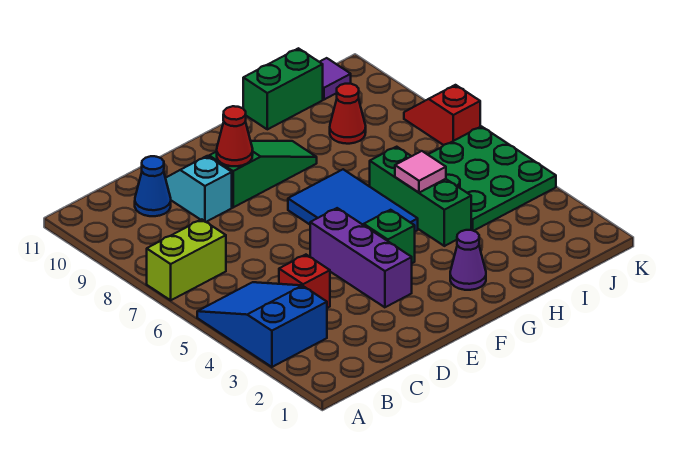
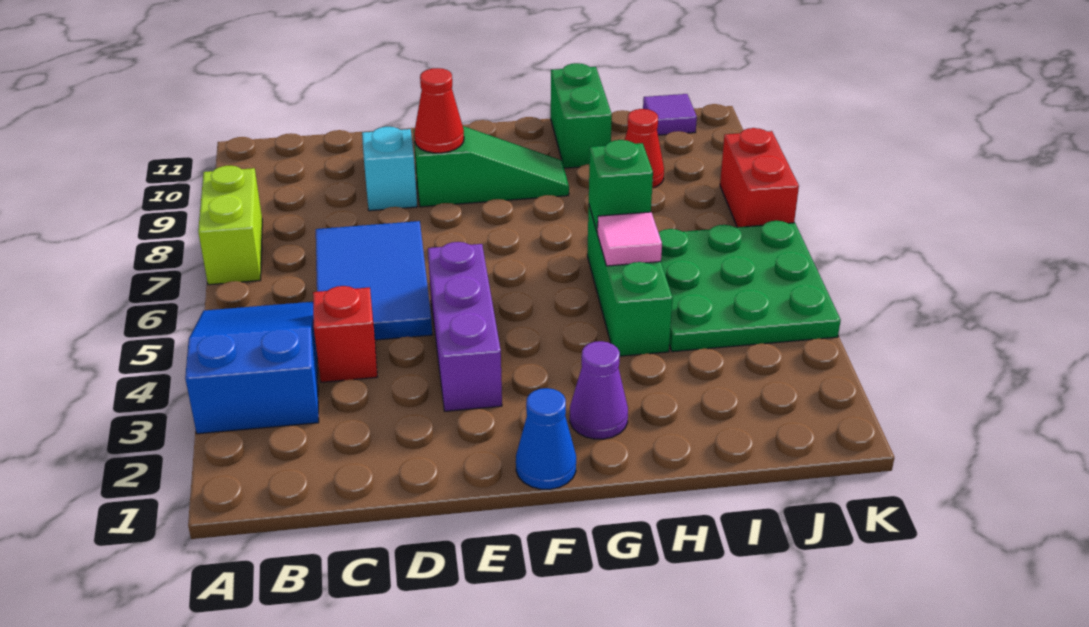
lime 1x2 brick [147,219,226,300] -> lime 1x2 brick turned to [198,166,262,285]
blue 1x1 cone [135,156,171,216] -> blue 1x1 cone moved to [516,388,576,489]
green 1x1 brick [364,210,415,263] -> green 1x1 brick moved to [589,140,653,233]
blue 2x3 tile [288,169,418,231] -> blue 2x3 tile moved to [316,221,432,340]
green 1x2 brick [243,48,323,129] -> green 1x2 brick turned to [551,63,612,168]
red 1x2 slope [404,85,480,145] -> red 1x2 brick [720,128,799,227]

